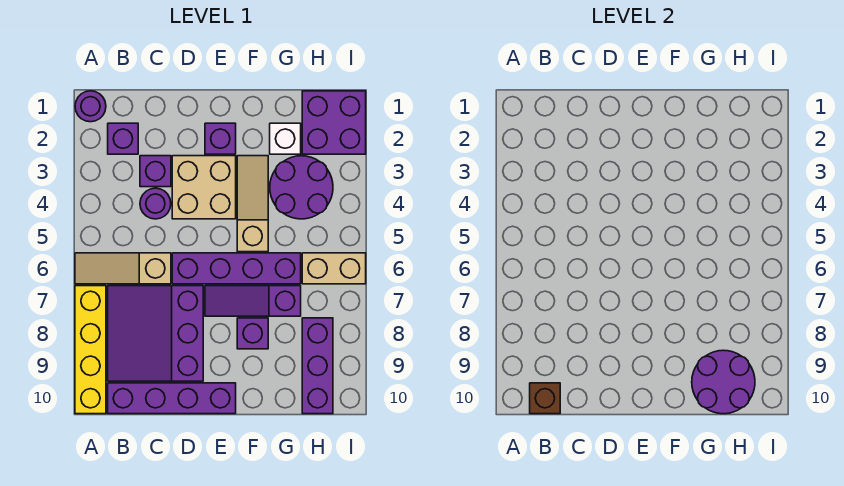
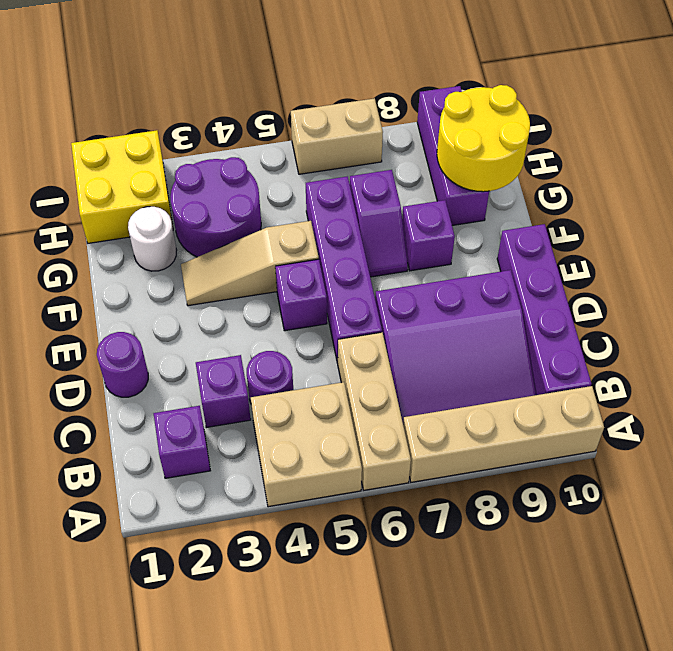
purple 1x1 round brick [75,91,106,122] -> purple 1x1 round brick moved to [97,332,148,397]
tan 1x3 slope [75,253,171,284] -> tan 1x3 brick [338,333,411,490]
yellow 1x4 brick [75,286,106,414] -> tan 1x4 brick [403,386,604,482]
brown 1x1 brick [530,383,560,414] -> none
tan 2x2 brick [172,156,236,219] -> tan 2x2 brick moved to [251,382,362,507]
purple 1x1 brick [205,123,236,154] -> purple 1x1 brick moved to [275,259,327,331]
purple 1x3 slope [205,286,301,316] -> purple 1x2 slope [350,170,408,277]
white 1x1 brick [270,123,301,154] -> white 1x1 round brick [128,207,177,271]
purple 2x2 round brick [692,350,755,414] -> yellow 2x2 round brick [437,85,530,192]
purple 2x2 brick [302,91,366,154] -> yellow 2x2 brick [71,130,173,243]
tan 1x2 brick [302,253,366,284] -> tan 1x2 brick turned to [291,98,383,174]
purple 1x3 brick [302,318,333,414] -> purple 1x3 brick turned to [417,86,489,225]

